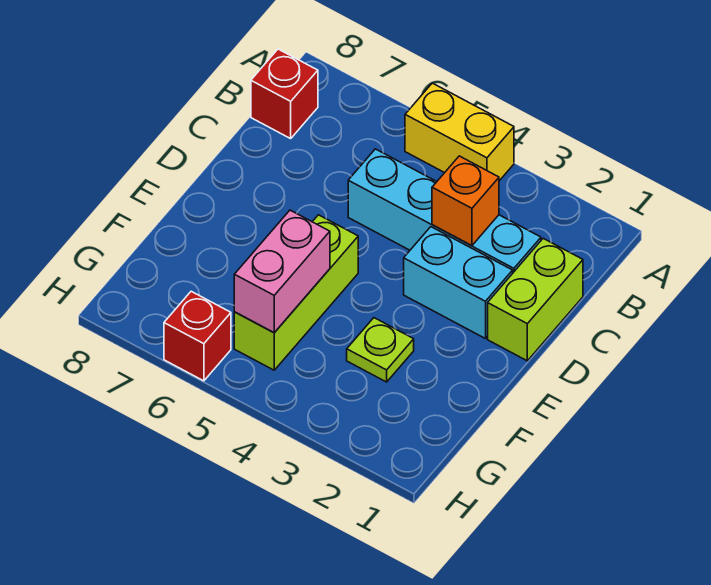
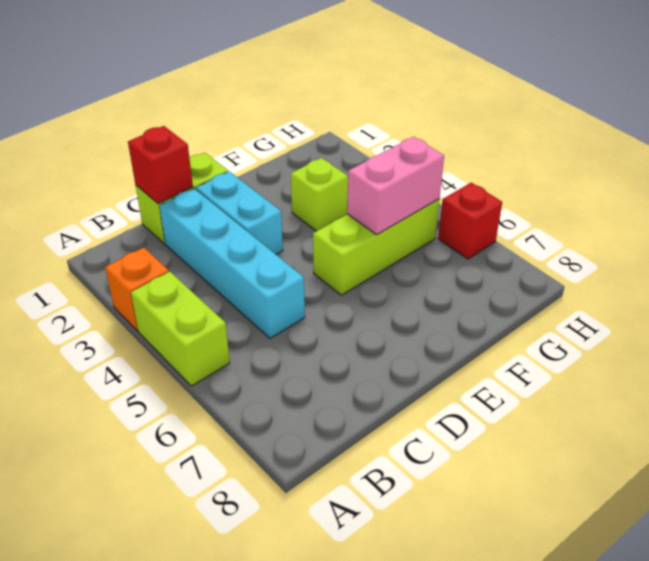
yellow 1x2 brick [405,83,514,181] -> lime 1x2 brick [131,272,230,386]
red 1x1 brick [251,49,318,139] -> red 1x1 brick moved to [128,126,193,204]
orange 1x1 brick [432,156,499,246] -> orange 1x1 brick moved to [105,248,169,331]
lime 1x1 plate [347,318,414,382] -> lime 1x1 brick [291,158,348,231]

